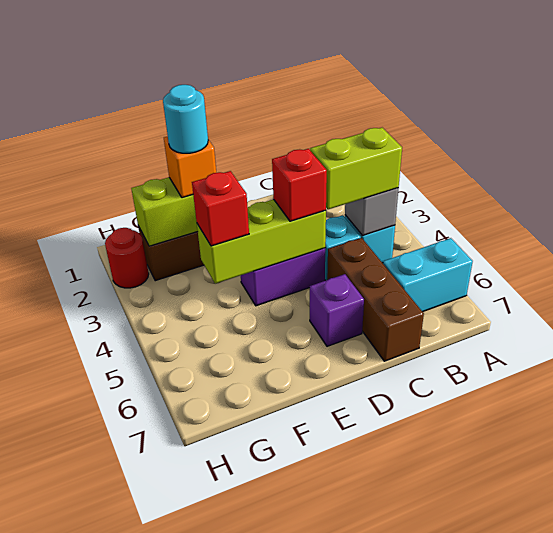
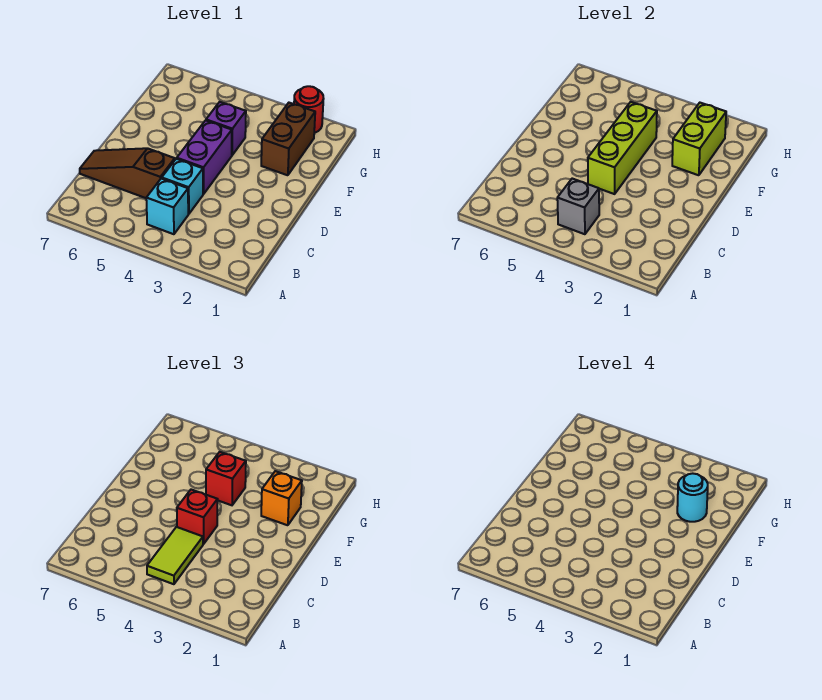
cyan 1x2 brick [383,238,473,312] -> none
lime 1x2 brick [310,128,402,209] -> lime 1x2 tile [147,527,203,584]
brown 1x3 brick [327,238,424,361] -> brown 1x3 slope [80,148,175,198]
purple 1x1 brick [310,274,364,346] -> purple 1x1 brick moved to [206,102,246,155]

